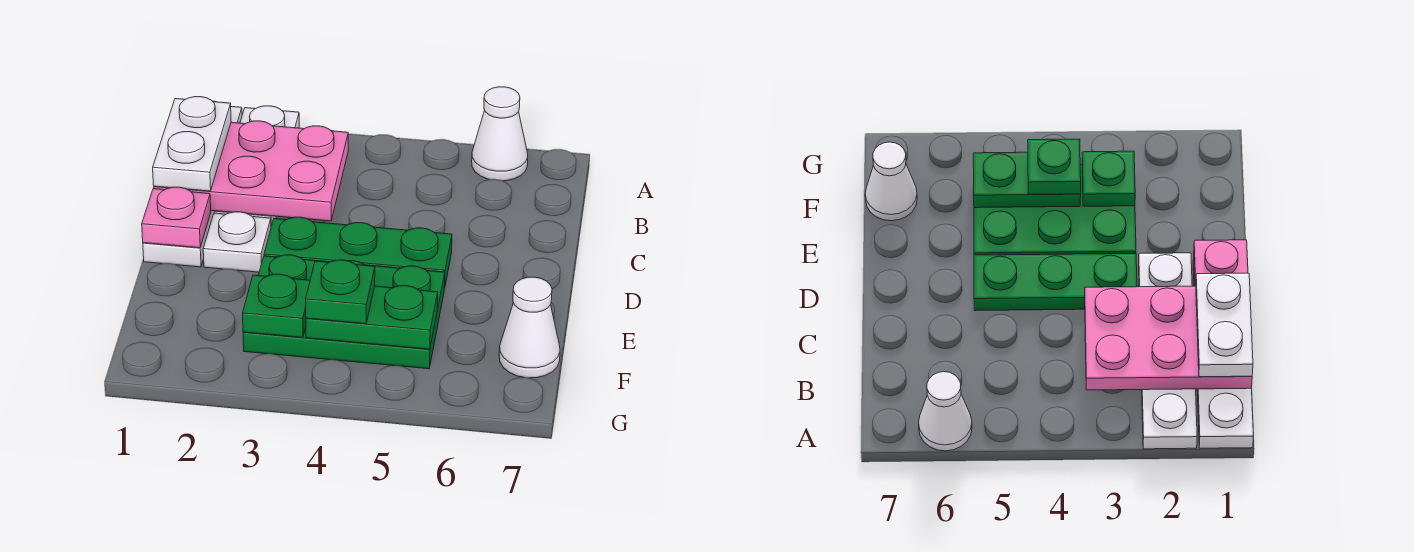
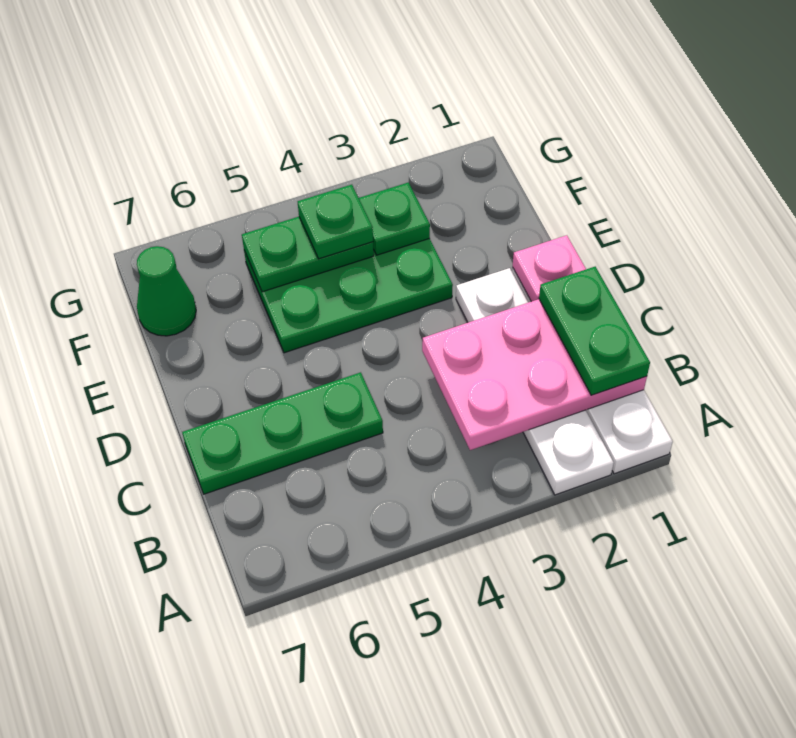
white 1x1 cone [472,87,528,181] -> none
white 1x2 plate [153,97,231,191] -> green 1x2 plate [539,267,650,395]
green 1x3 plate [264,217,452,289] -> green 1x3 plate moved to [182,372,383,494]
white 1x1 cone [499,277,560,378] -> green 1x1 cone [137,246,196,336]

